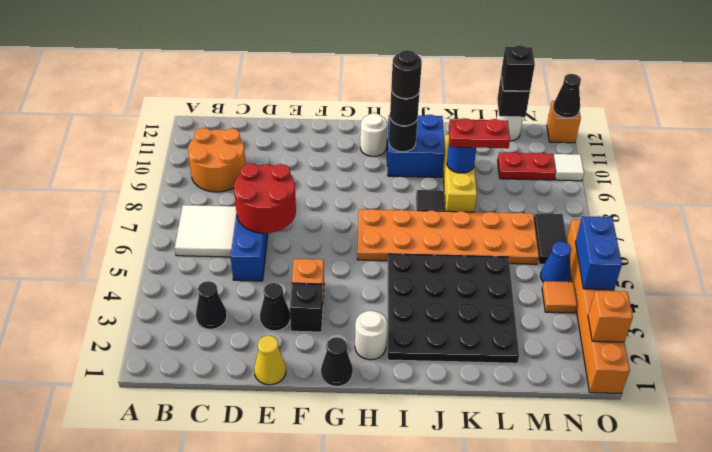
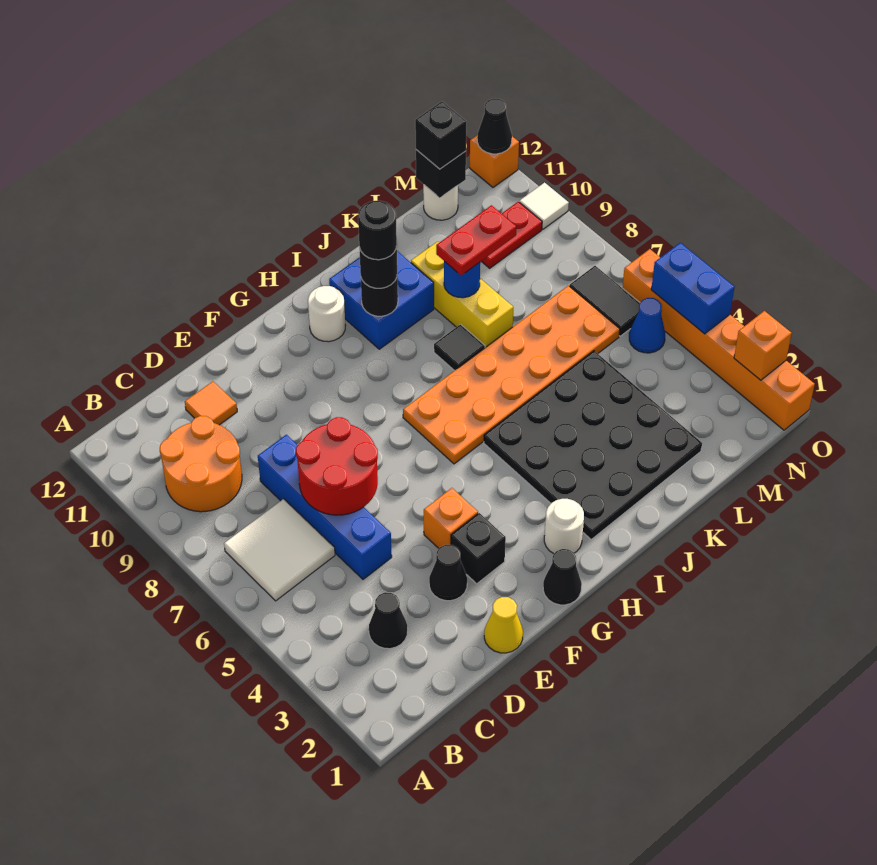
orange 1x1 tile [542,281,577,313] -> orange 1x1 tile moved to [185,381,237,425]

